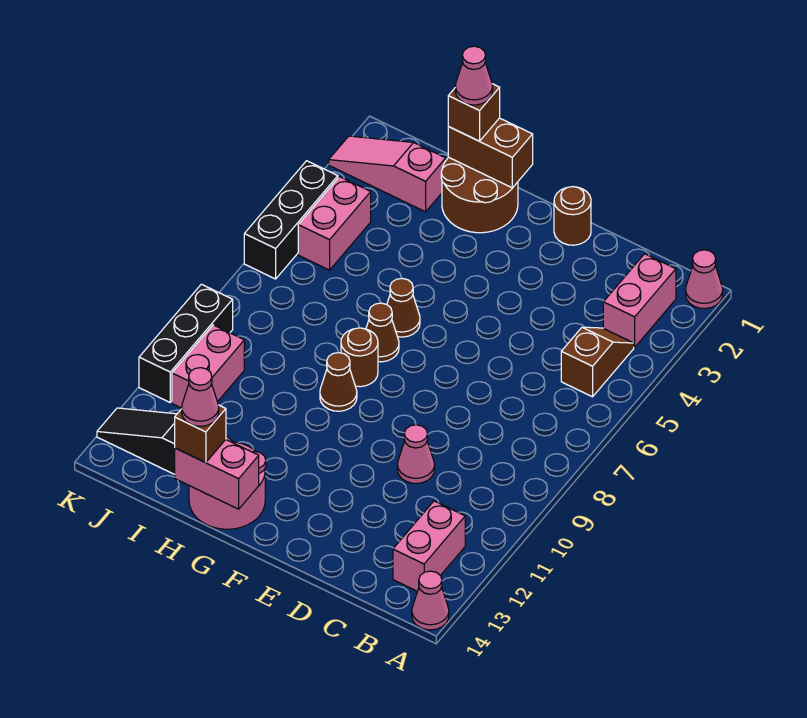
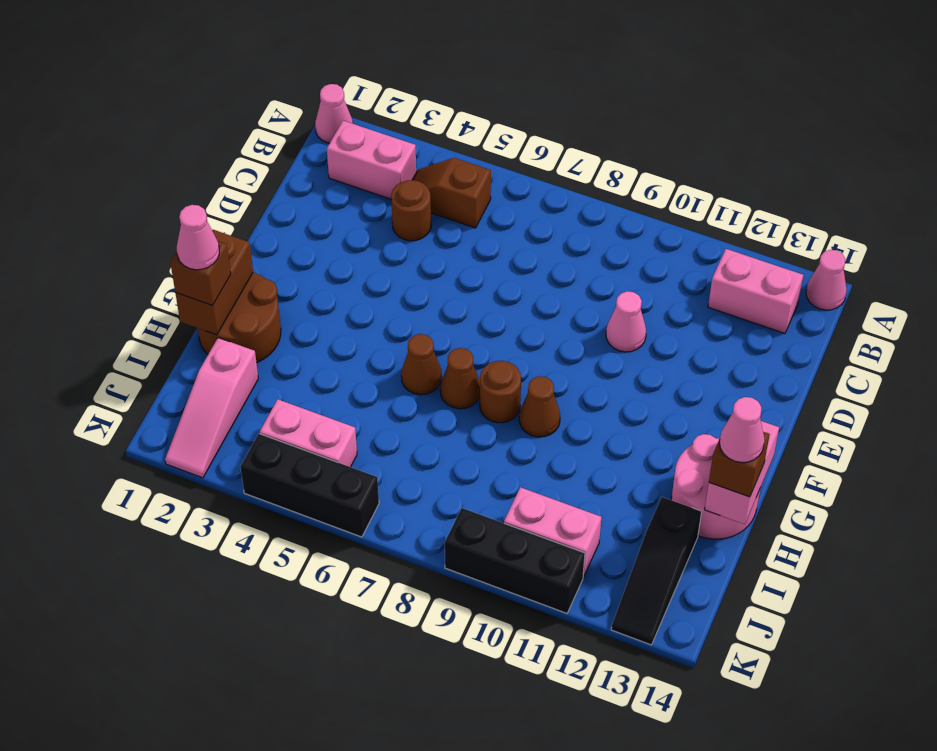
brown 1x1 round brick [554,187,591,245] -> brown 1x1 round brick moved to [391,180,431,241]

